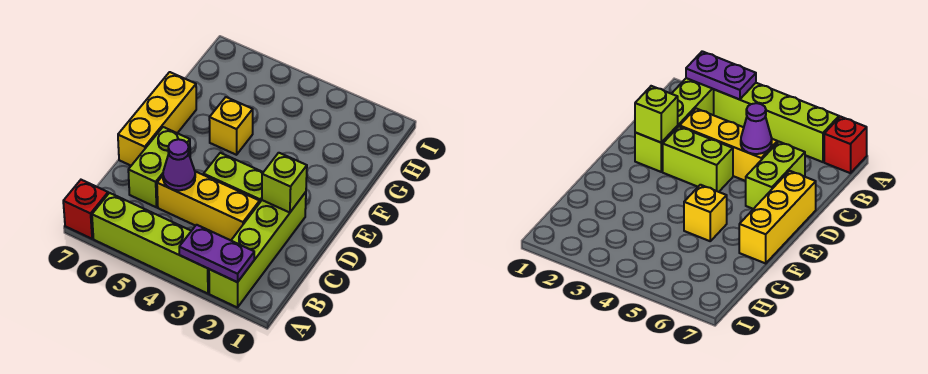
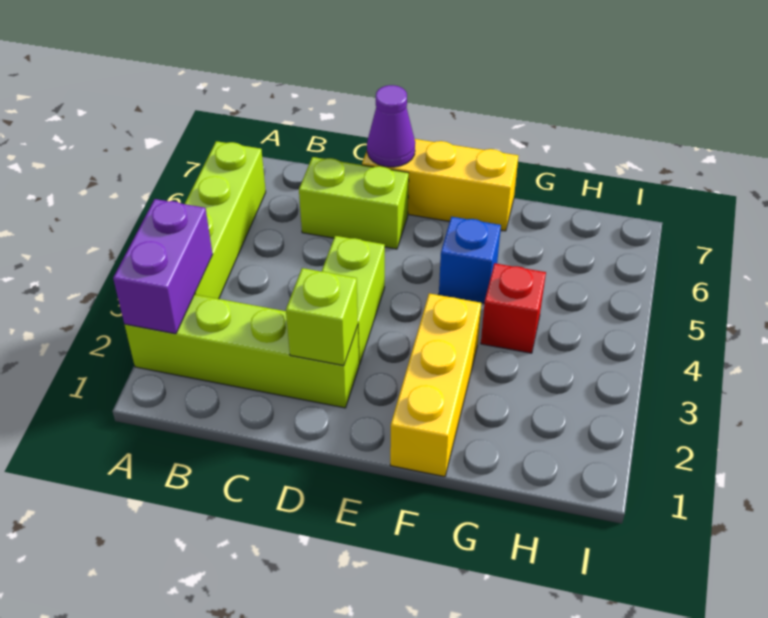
purple 1x2 plate [179,225,254,282] -> purple 1x2 brick [113,199,213,334]
red 1x1 brick [63,180,108,239] -> red 1x1 brick moved to [481,263,546,353]
yellow 1x3 brick [157,171,260,240] -> yellow 1x3 brick moved to [390,294,481,477]
purple 1x1 cone [163,139,195,190] -> purple 1x1 cone moved to [367,85,415,167]
yellow 1x1 brick [209,97,253,155] -> blue 1x1 brick [439,217,501,303]

